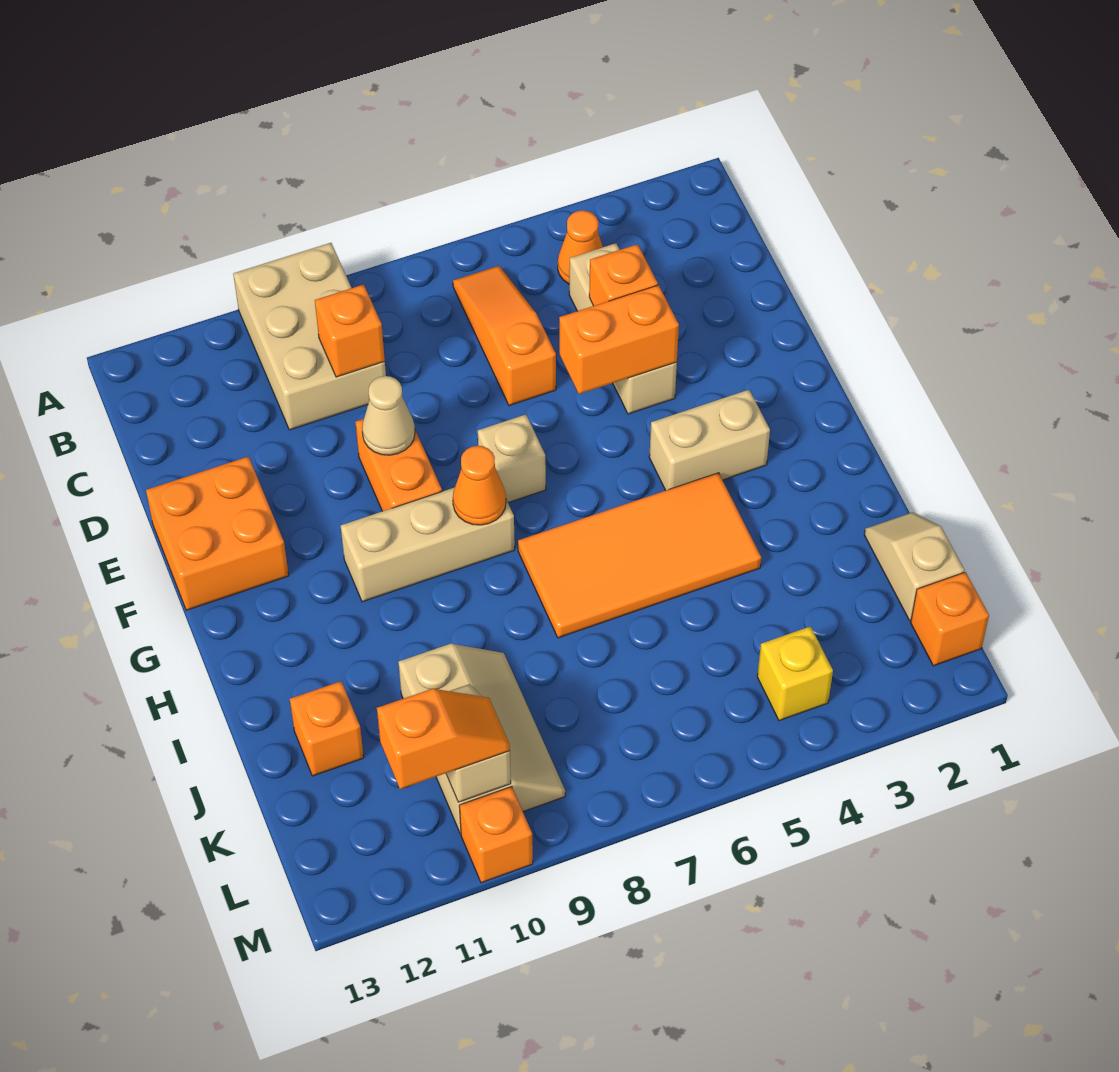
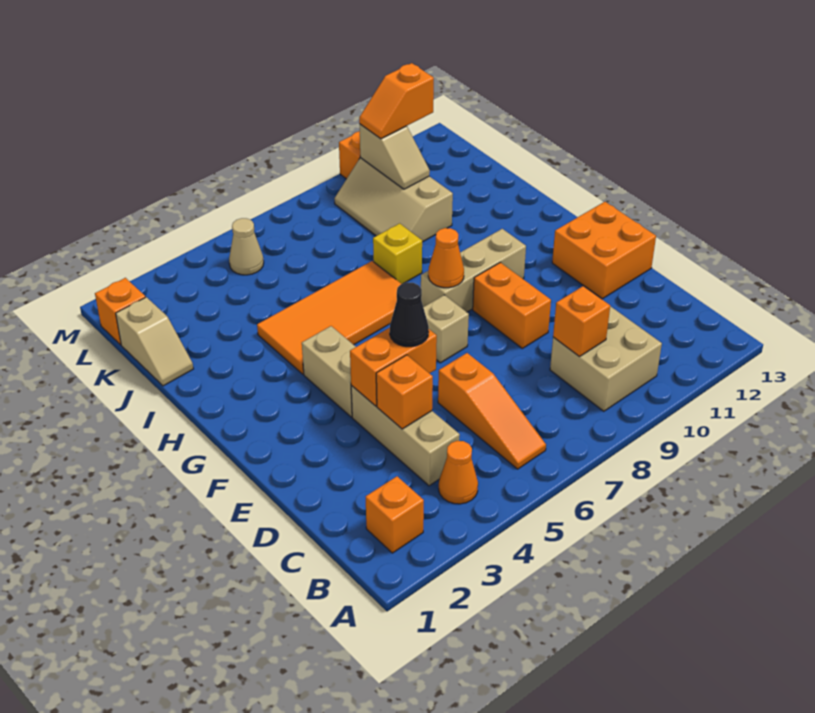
tan 2x3 brick [233,243,386,430] -> tan 2x2 brick [550,306,662,411]
none -> black 1x1 cone [390,282,429,347]
tan 1x1 cone [362,376,415,455] -> tan 1x1 cone moved to [229,218,264,275]
tan 1x2 brick [649,390,770,490] -> tan 1x2 brick turned to [302,326,356,417]
orange 1x1 brick [290,681,364,776] -> orange 1x1 brick moved to [366,476,424,553]
yellow 1x1 brick [757,626,833,721] -> yellow 1x1 brick moved to [373,223,422,284]

